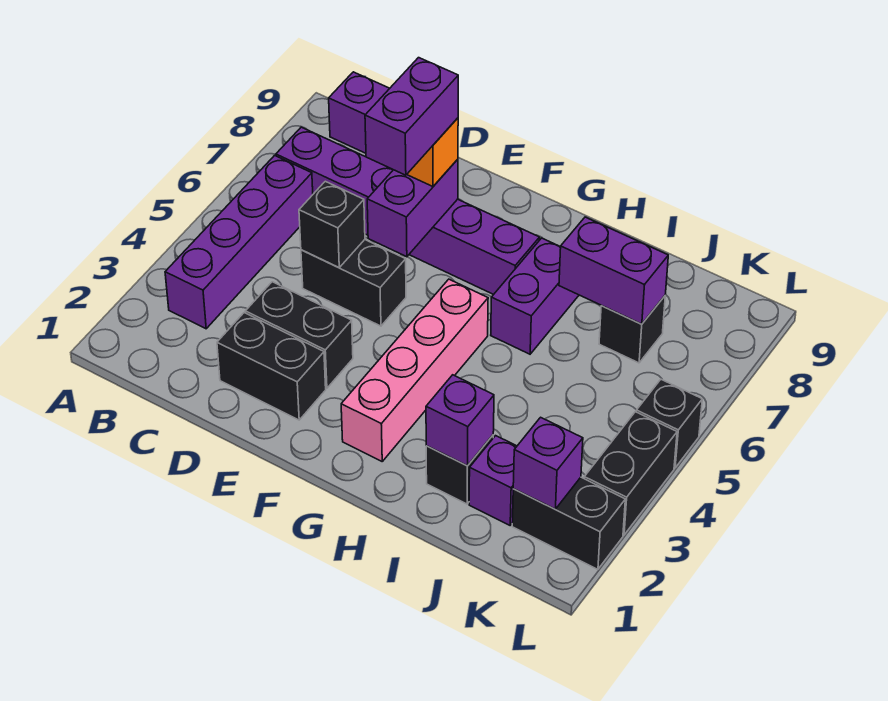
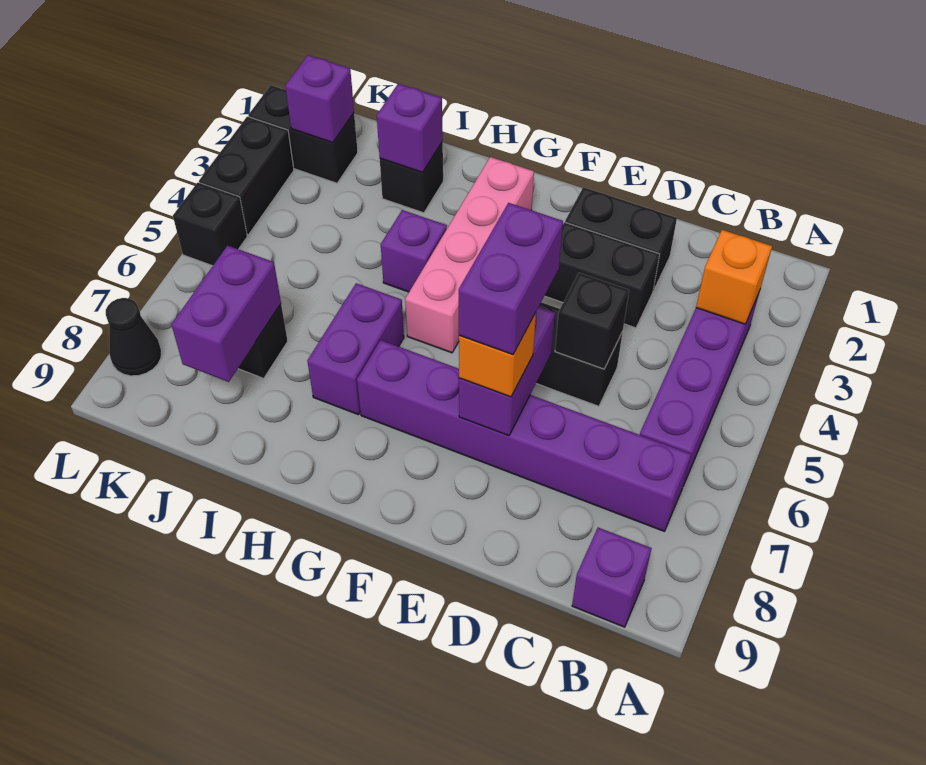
none -> orange 1x1 brick [696,230,772,324]
purple 1x2 brick [559,217,668,324] -> purple 1x2 brick turned to [171,246,281,382]
purple 1x1 brick [469,436,517,525] -> purple 1x1 brick moved to [381,210,447,292]
none -> black 1x1 cone [106,298,162,376]

